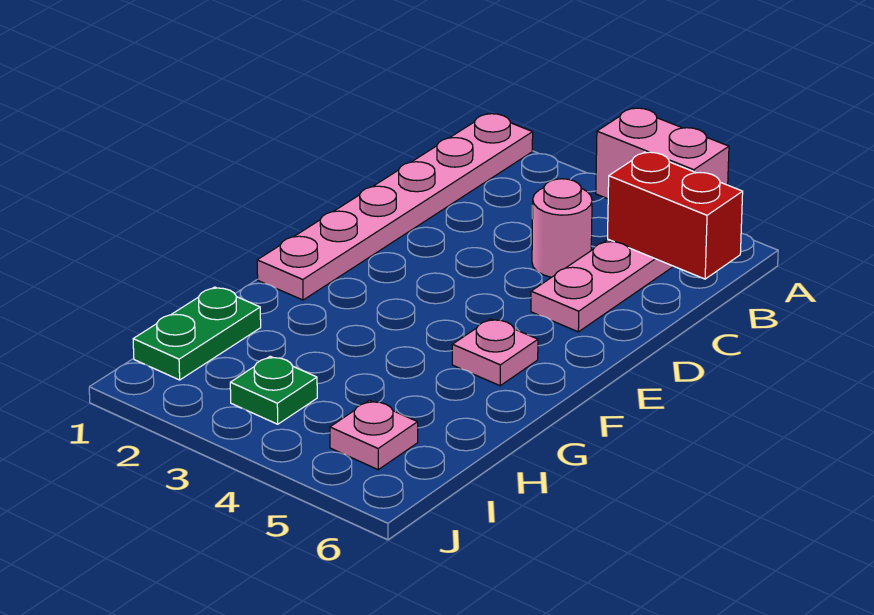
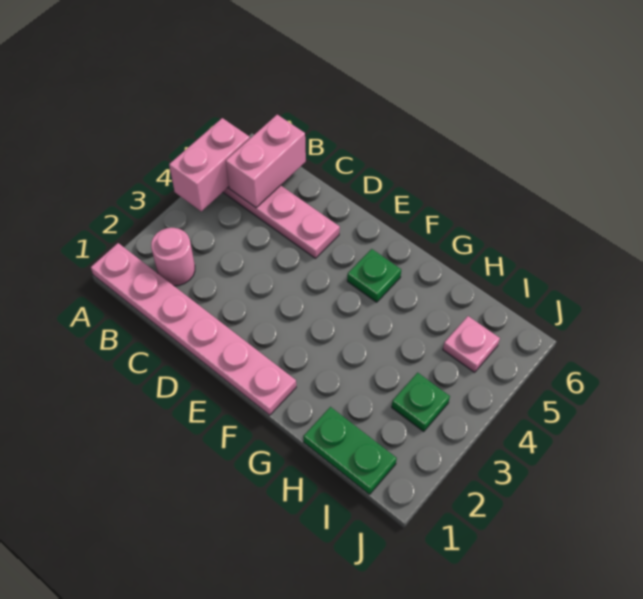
red 1x2 brick [608,152,743,279] -> pink 1x2 brick [226,115,306,208]
pink 1x1 round brick [532,179,592,277] -> pink 1x1 round brick moved to [151,228,195,286]
pink 1x1 plate [452,319,538,386] -> green 1x1 plate [347,249,401,302]

